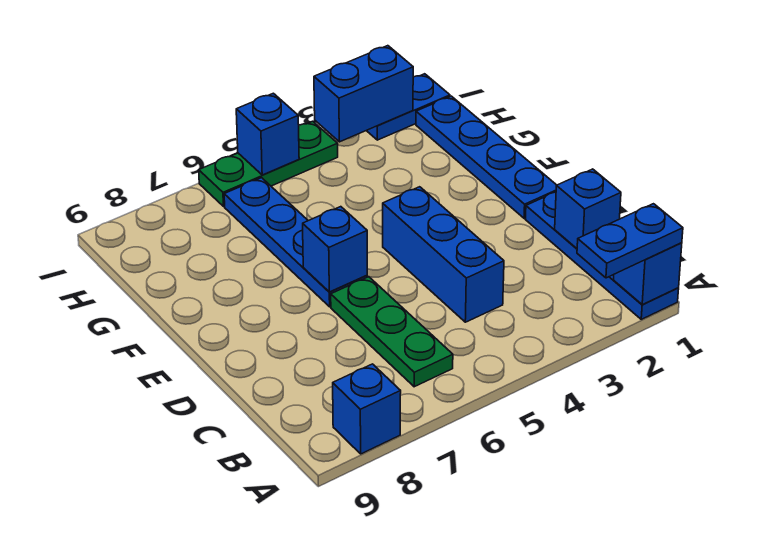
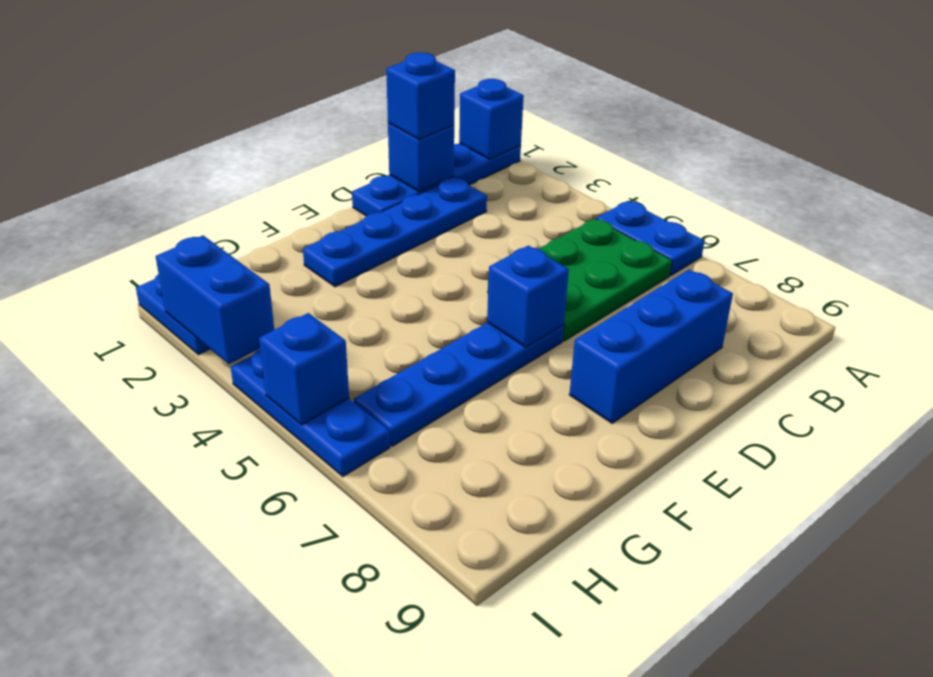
blue 1x2 plate [577,204,683,278] -> blue 1x2 plate moved to [596,201,704,276]
blue 1x1 brick [333,364,401,454] -> blue 1x1 brick moved to [386,53,455,140]
green 1x3 plate [331,277,453,387] -> green 2x3 plate [488,219,672,341]
blue 1x3 brick [383,187,504,322] -> blue 1x3 brick moved to [569,270,733,423]
blue 1x4 plate [416,96,557,218] -> blue 1x4 plate moved to [303,178,487,287]
green 1x3 plate [199,121,338,206] -> blue 1x3 plate [231,349,390,477]

